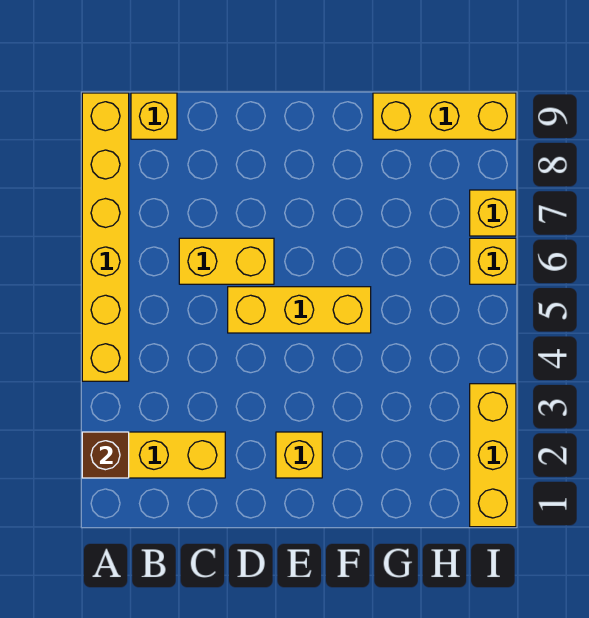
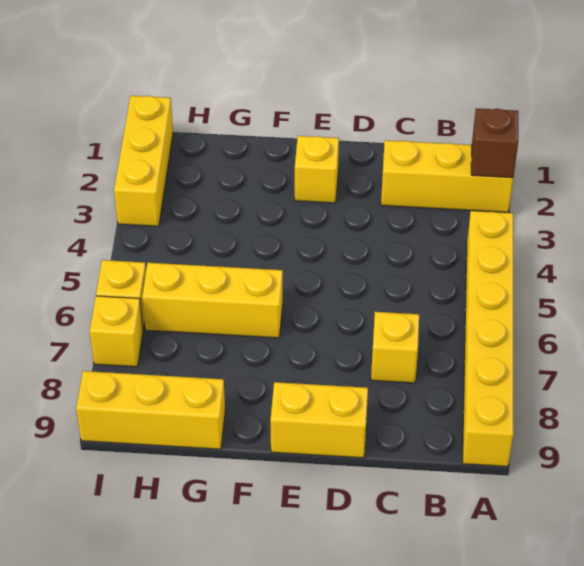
yellow 1x1 brick [131,93,177,139] -> yellow 1x1 brick moved to [371,312,419,383]
yellow 1x2 brick [179,238,274,284] -> yellow 1x2 brick moved to [270,382,368,458]
yellow 1x3 brick [228,287,371,333] -> yellow 1x3 brick moved to [142,263,283,338]

